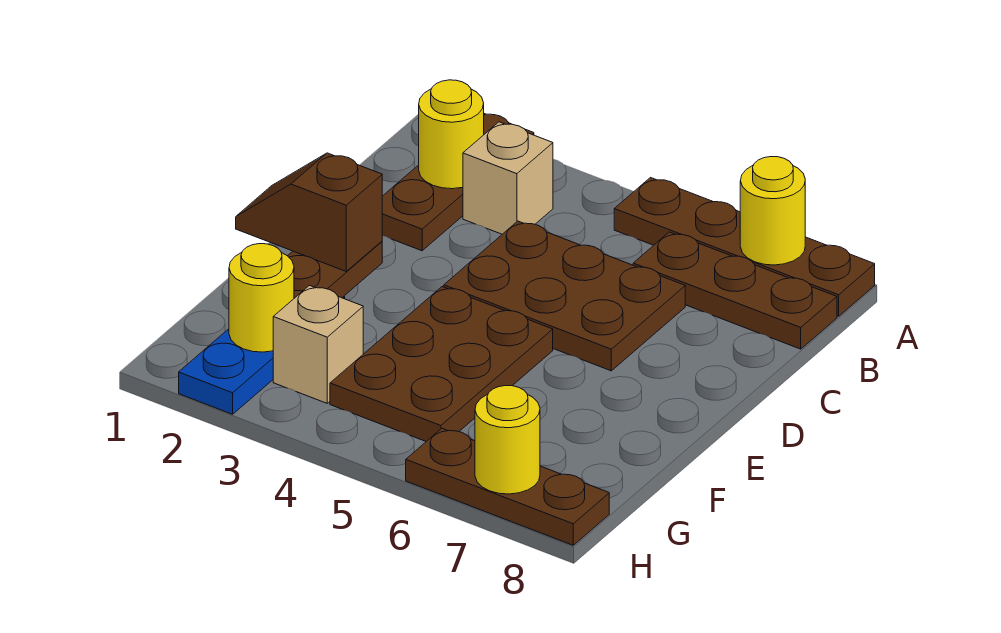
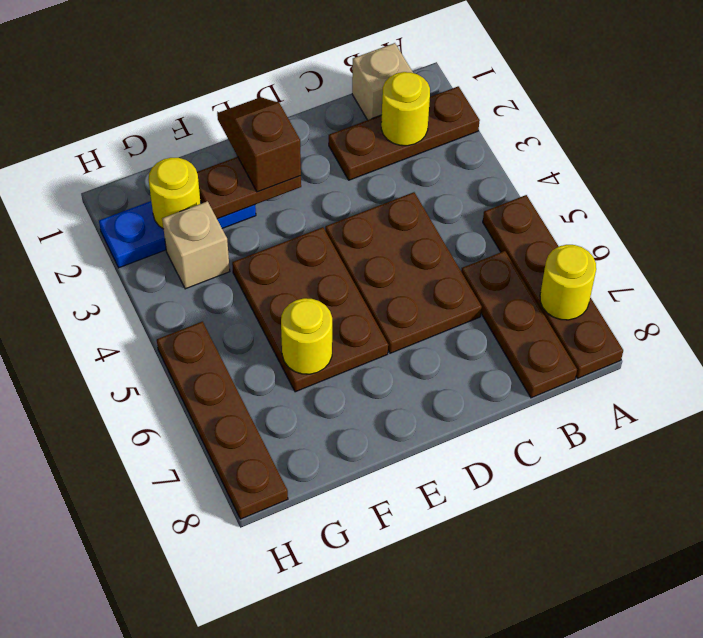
tan 1x1 brick [463,122,553,234] -> tan 1x1 brick moved to [352,43,413,120]
brown 2x3 plate [330,287,553,441] -> brown 2x3 plate turned to [232,227,388,392]
brown 1x3 plate [406,429,609,545] -> brown 1x4 plate [157,322,288,519]
yellow 1x1 round brick [475,386,540,494] -> yellow 1x1 round brick moved to [281,298,332,374]

